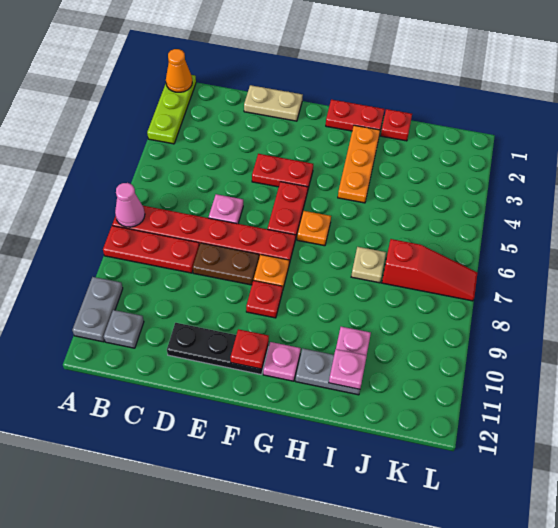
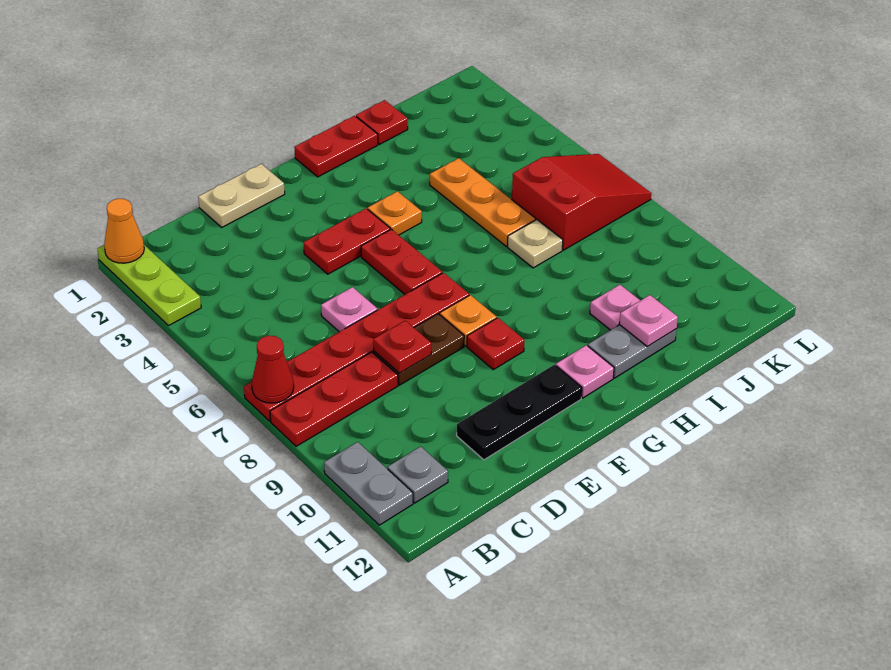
pink 1x1 cone [115,183,145,227] -> red 1x1 cone [252,336,294,403]
red 1x1 plate [230,329,269,369] -> red 1x1 plate moved to [373,321,431,373]
orange 1x1 plate [297,211,331,246] -> orange 1x1 plate moved to [368,191,422,235]
orange 1x3 plate [338,125,380,203] -> orange 1x3 plate moved to [430,158,536,246]
red 1x3 slope [382,239,477,301] -> red 2x3 slope [512,154,651,250]

